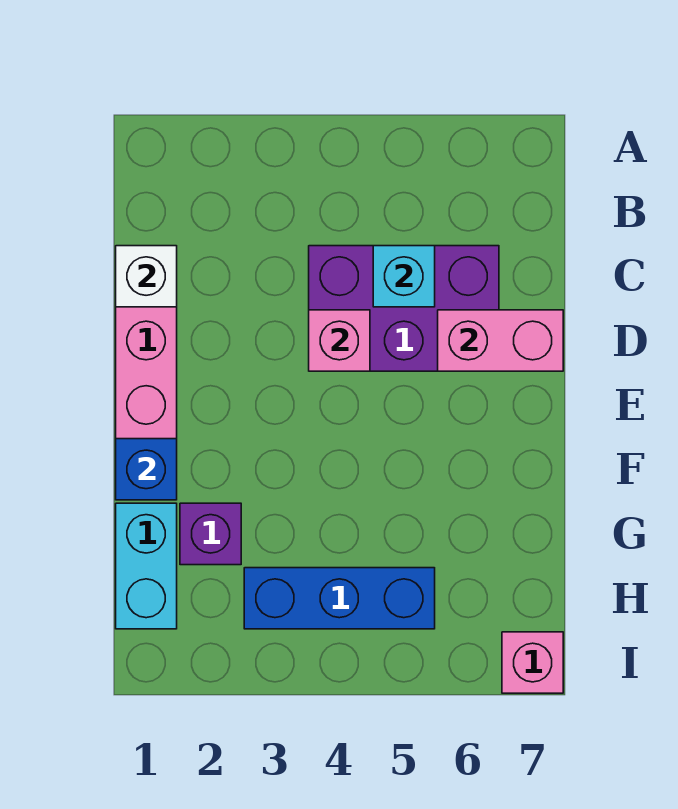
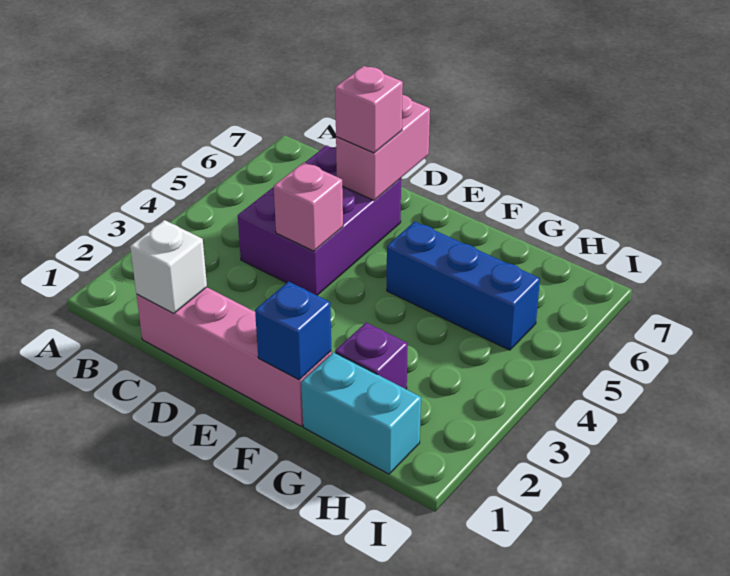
cyan 1x1 brick [373,246,435,307] -> none
blue 1x3 brick [244,568,435,629] -> blue 1x3 brick turned to [387,222,540,350]
pink 1x1 brick [502,632,563,693] -> pink 1x1 brick moved to [335,66,403,153]

